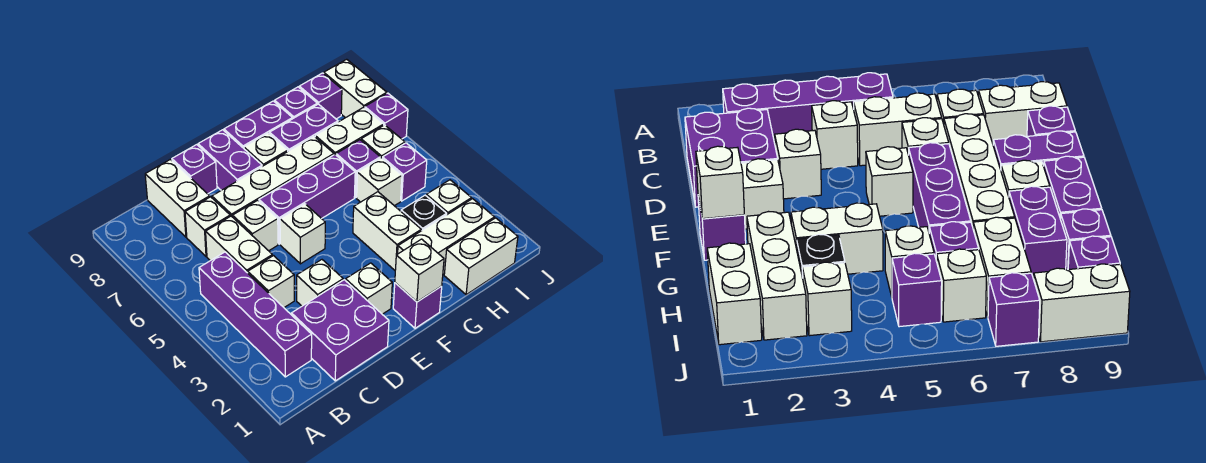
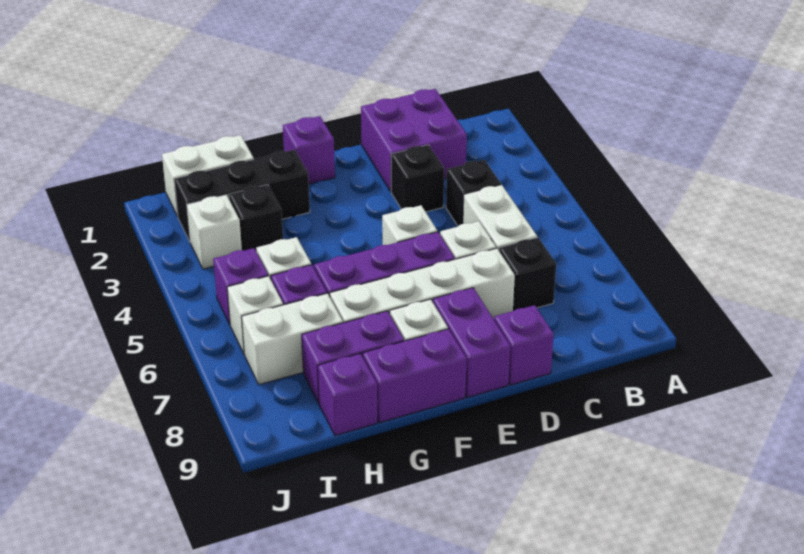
purple 1x4 brick [199,252,312,377] -> none
white 1x1 brick [248,256,294,307] -> black 1x1 brick [446,160,501,226]
white 1x1 brick [185,197,230,257] -> black 1x1 brick [499,237,556,311]
white 1x2 brick [145,159,210,237] -> none
white 1x1 brick [297,260,343,306] -> black 1x1 brick [391,145,444,212]
white 1x1 brick [346,263,392,314] -> none
white 1x1 brick [395,239,444,302] -> none
white 1x3 brick [398,199,494,275] -> black 1x3 brick [174,150,310,242]
white 1x2 brick [353,192,421,270] -> none
purple 1x1 brick [299,73,342,119] -> none
purple 1x1 brick [365,93,408,139] -> none
white 1x2 brick [324,59,387,118] -> none

